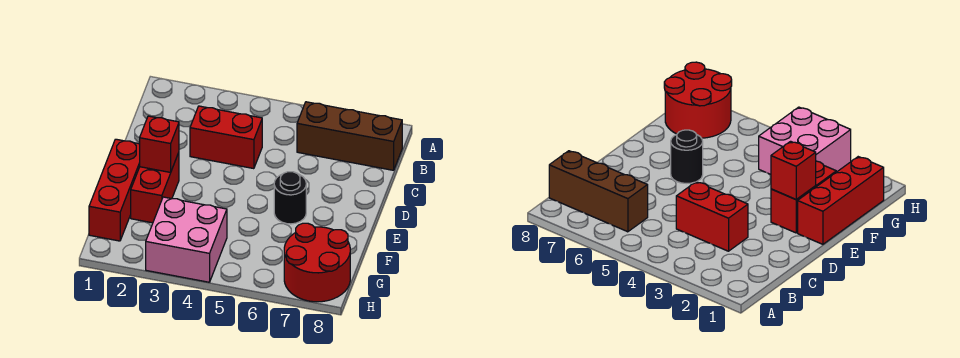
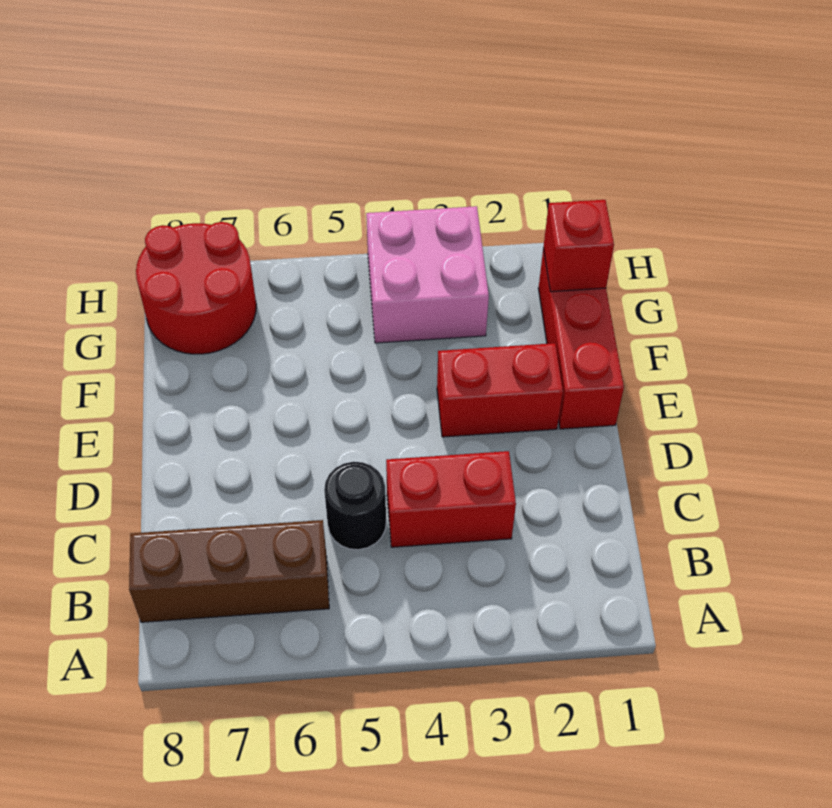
red 1x2 brick [131,153,179,223] -> red 1x2 brick turned to [437,343,563,437]
red 1x1 brick [140,116,179,172] -> red 1x1 brick moved to [543,200,614,292]
black 1x1 round brick [274,172,306,224] -> black 1x1 round brick moved to [324,462,386,550]

